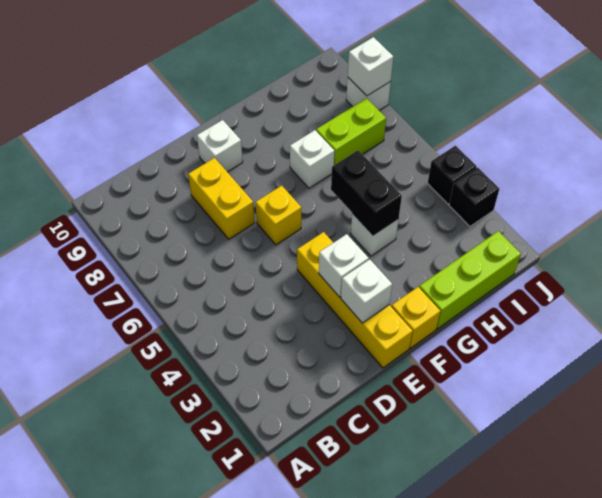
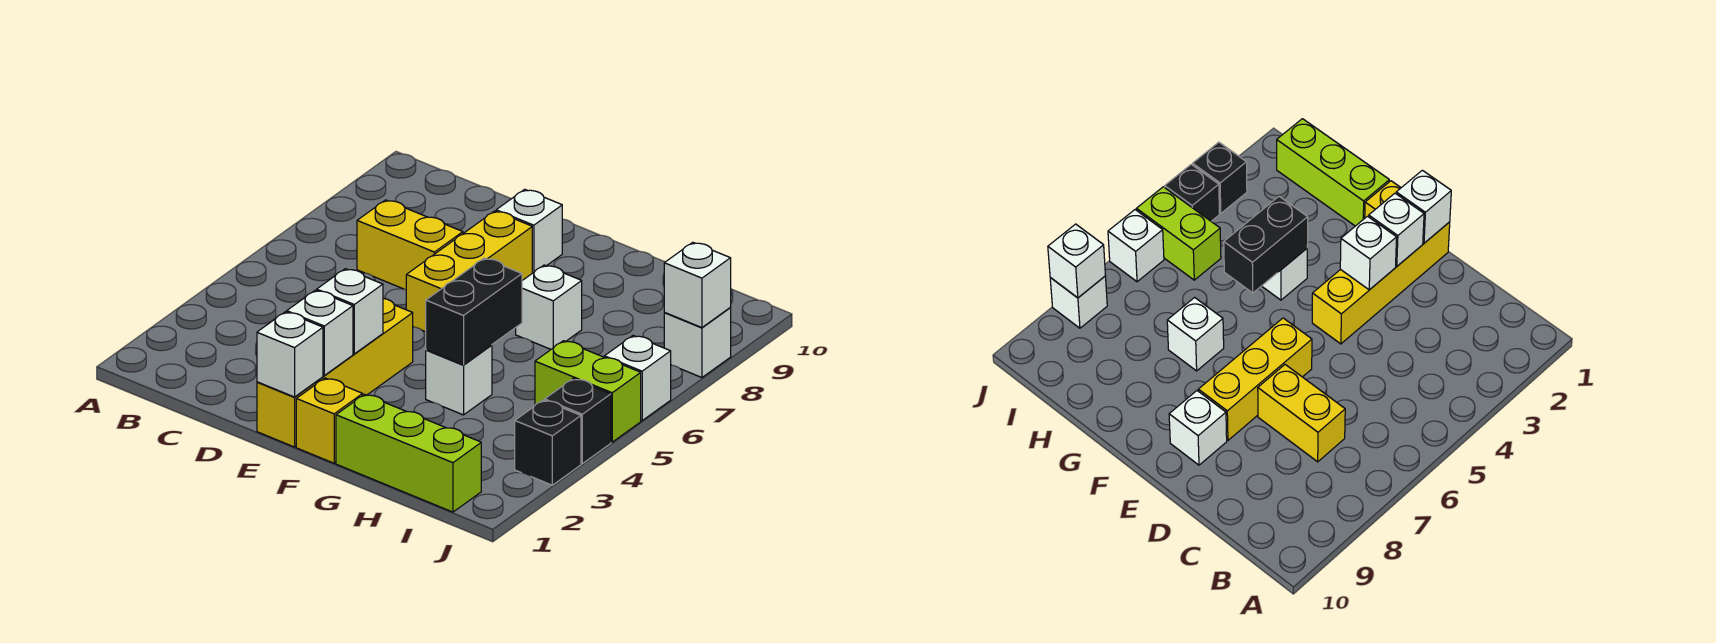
yellow 1x2 brick [188,158,255,239] -> yellow 1x2 brick turned to [357,200,463,289]
none -> white 1x1 brick [257,312,323,397]
yellow 1x1 brick [256,186,301,245] -> yellow 1x3 brick [406,211,532,332]
lime 1x2 brick [316,98,386,165] -> lime 1x2 brick moved to [535,341,641,442]
none -> white 1x1 brick [604,336,671,421]

